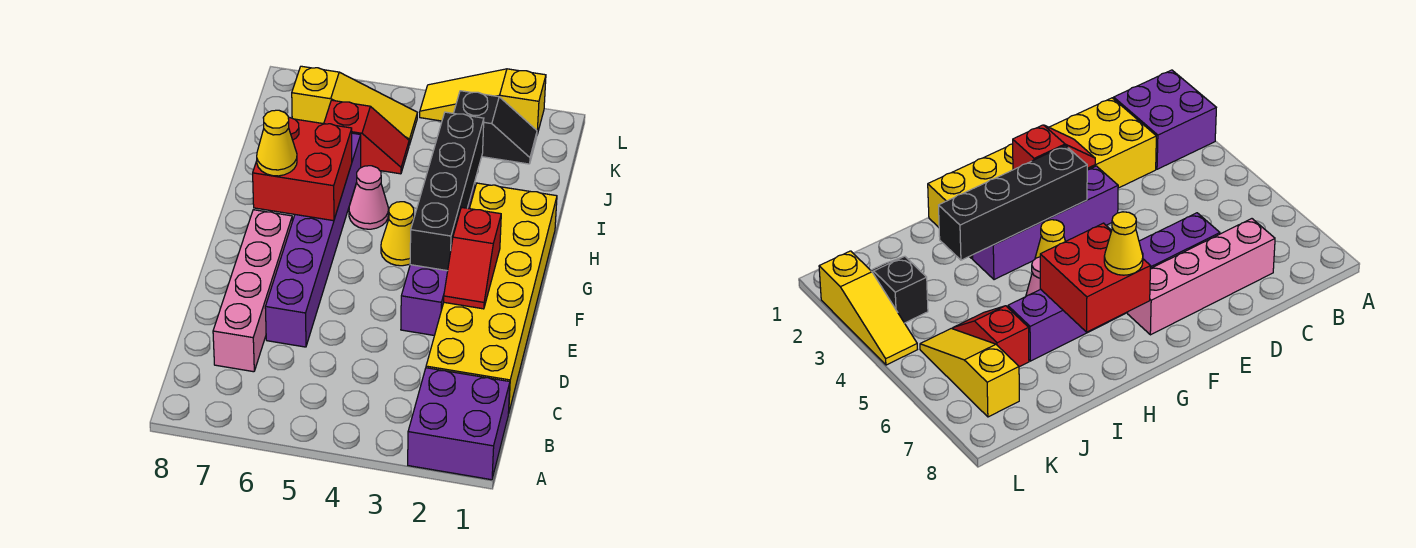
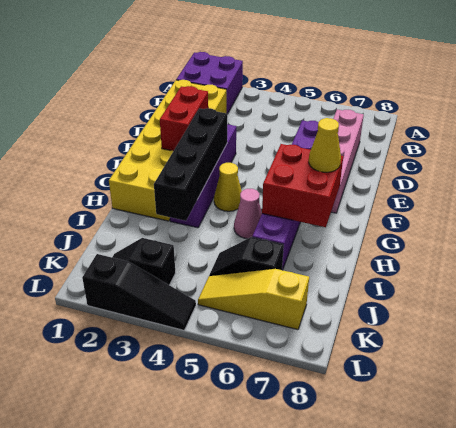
red 1x2 slope [444,207,501,309] -> red 1x2 brick [160,86,208,151]
red 1x2 slope [324,100,409,174] -> black 1x2 slope [209,237,284,276]
yellow 1x3 slope [420,69,546,134] -> black 1x3 slope [82,254,196,330]

